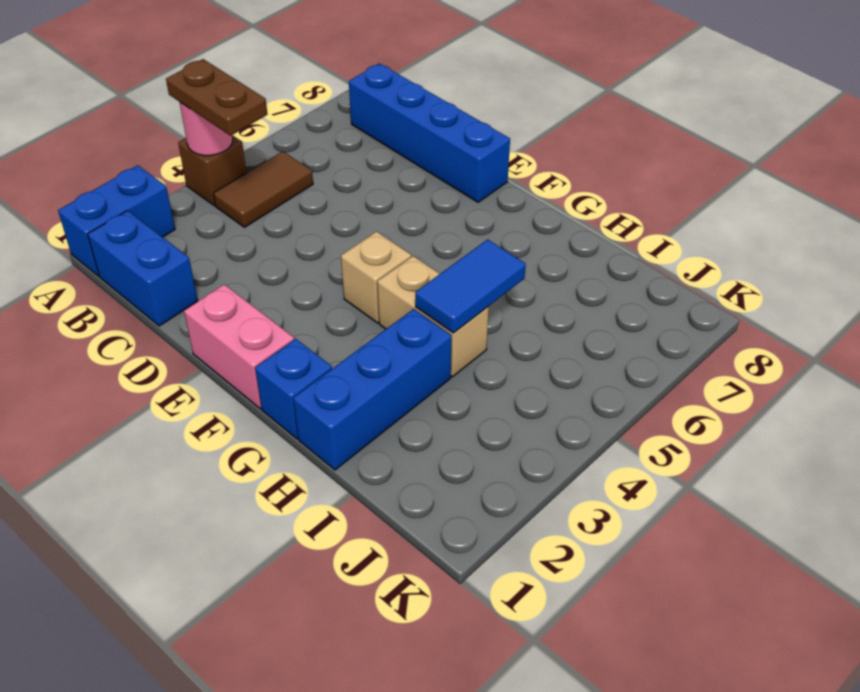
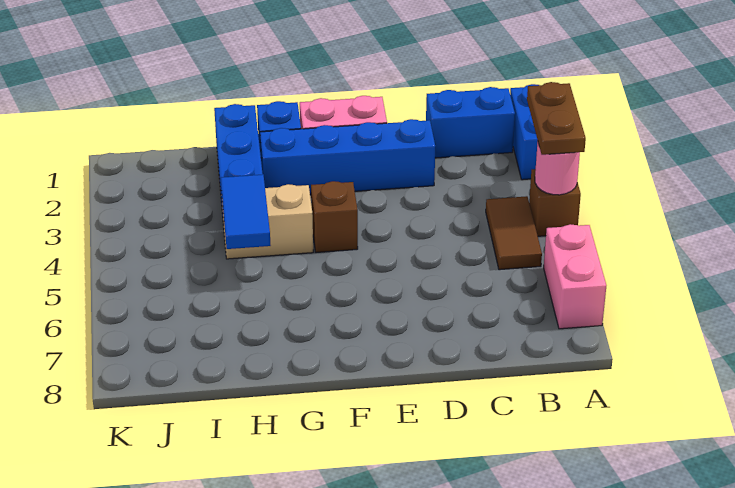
brown 1x2 plate [166,59,268,136] -> brown 1x2 plate turned to [527,82,586,155]
none -> pink 1x2 brick [544,224,606,329]
blue 1x4 brick [349,63,510,202] -> blue 1x4 brick moved to [260,119,435,194]
tan 1x1 brick [341,231,411,323] -> brown 1x1 brick [311,181,358,252]

